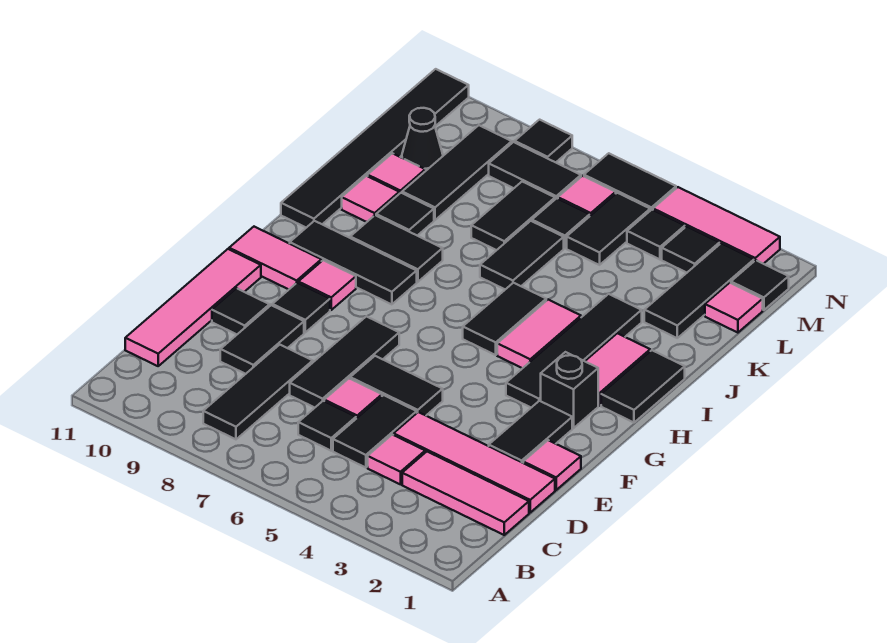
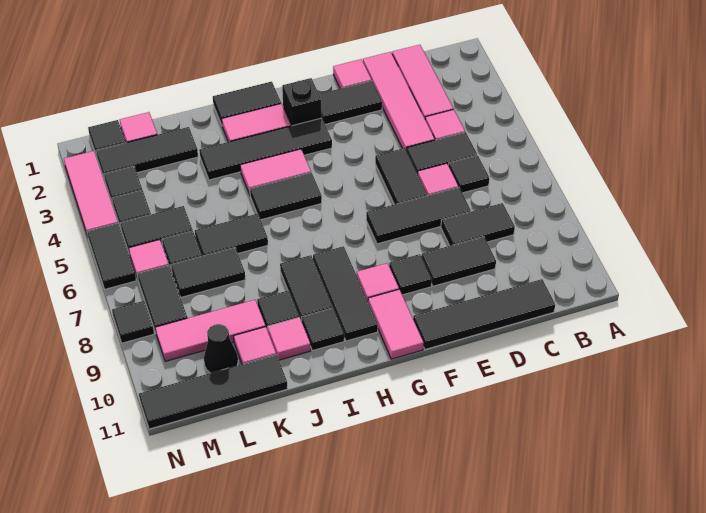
black 1x3 tile [203,345,313,439] -> black 1x2 tile [441,203,515,246]
pink 1x4 tile [125,249,261,366] -> black 1x4 tile [413,279,555,349]
black 1x1 tile [212,288,270,334] -> black 1x1 tile moved to [301,308,344,351]
black 1x6 tile [281,69,469,228] -> black 1x4 tile [139,354,288,429]
black 1x3 tile [402,125,512,220] -> pink 1x3 tile [155,300,266,361]

